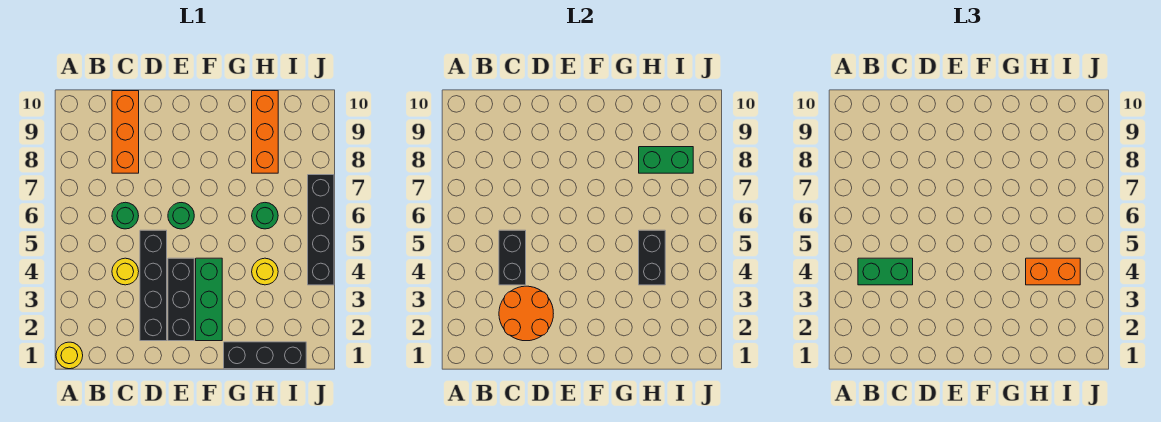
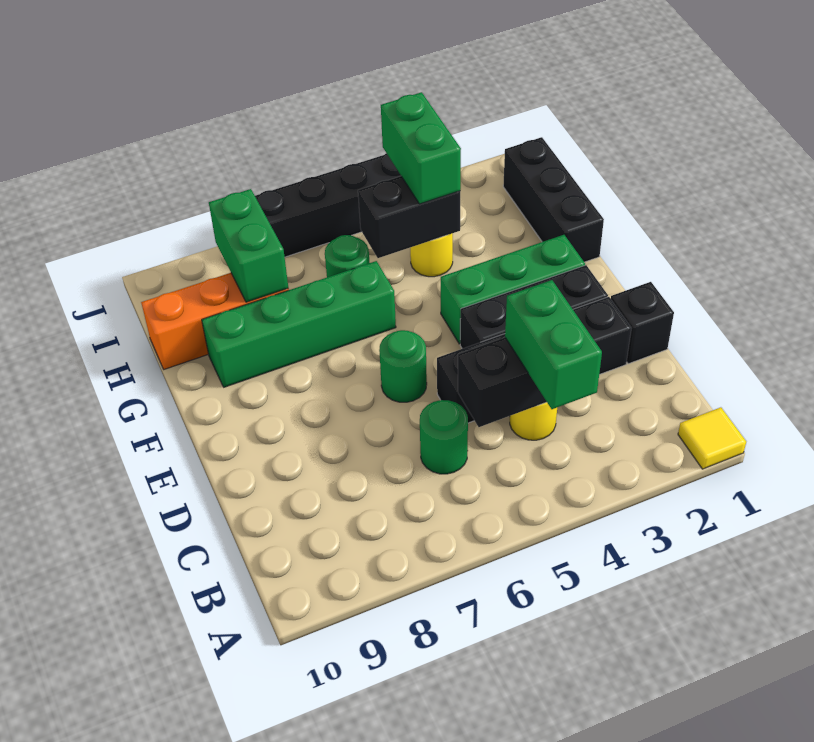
yellow 1x1 round brick [56,342,83,369] -> yellow 1x1 tile [678,407,746,469]
orange 2x2 round brick [499,286,553,341] -> none
orange 1x3 brick [112,91,139,173] -> none
none -> black 1x1 brick [611,282,674,364]
none -> green 1x4 brick [202,261,396,387]
orange 1x2 brick [1026,258,1080,285] -> green 1x2 brick [381,92,461,204]

